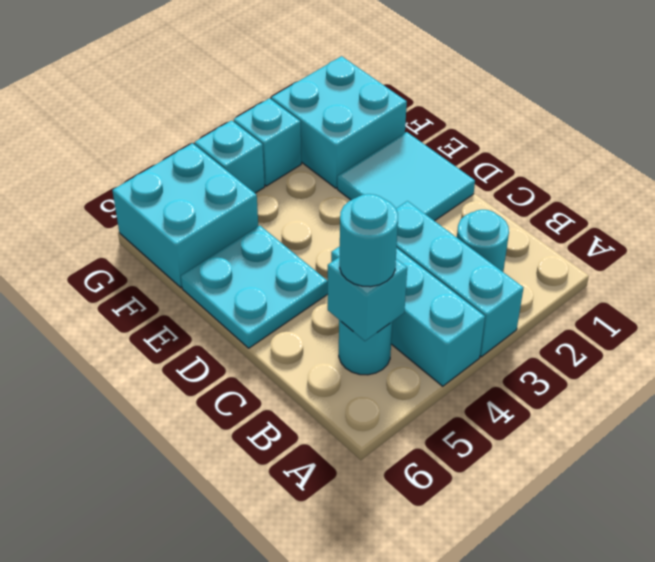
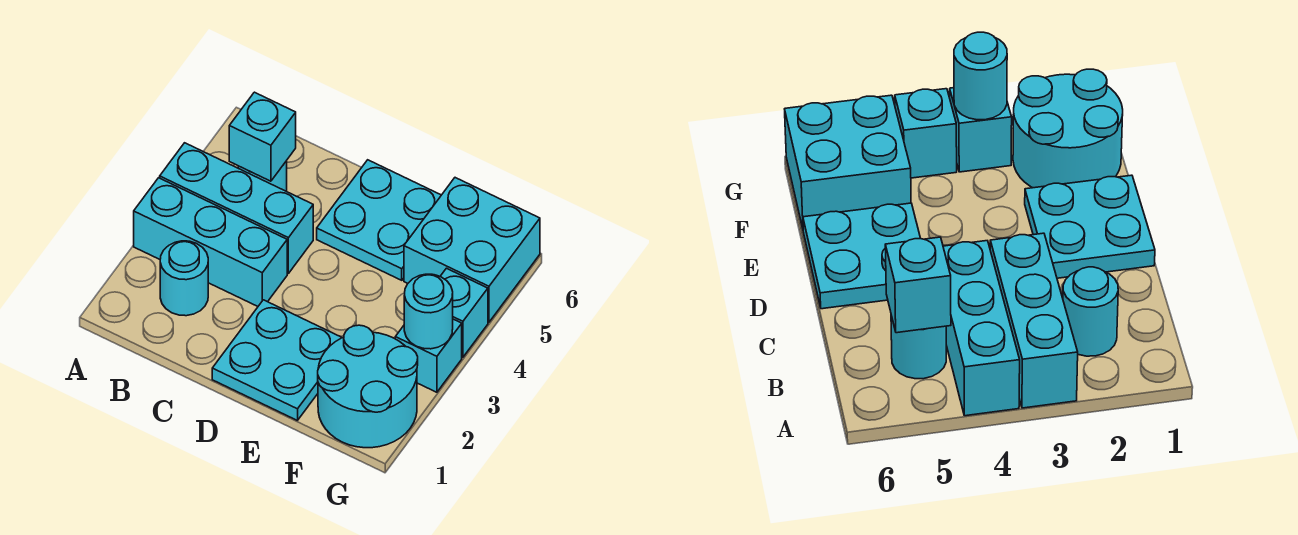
cyan 1x1 round brick [340,194,398,287] -> cyan 1x1 round brick moved to [404,274,453,349]
cyan 2x2 tile [337,132,475,221] -> cyan 2x2 plate [212,300,342,421]
cyan 2x2 brick [271,56,407,188] -> cyan 2x2 round brick [318,325,418,448]

